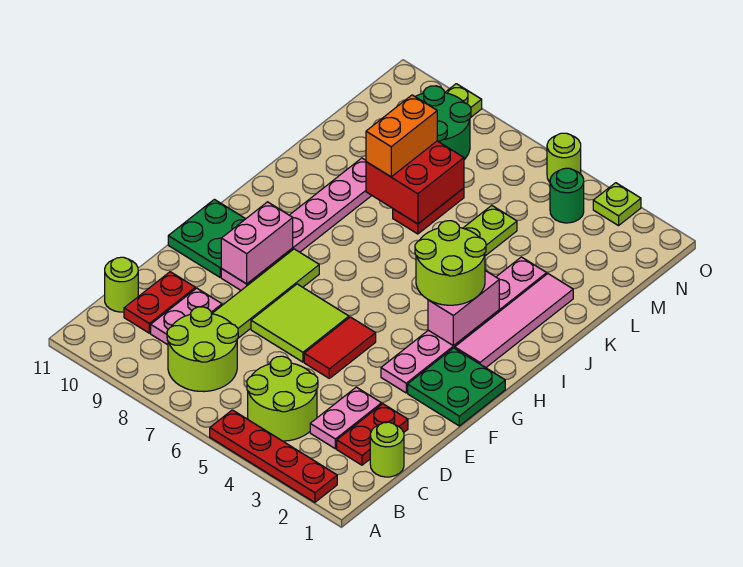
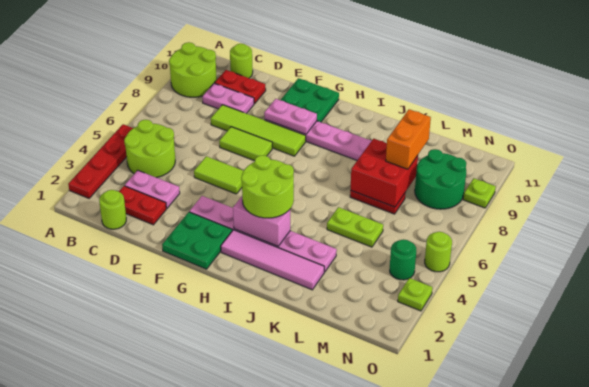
lime 2x2 round brick [167,307,238,392] -> lime 2x2 round brick moved to [169,42,217,97]
red 1x2 tile [304,317,376,378] -> lime 1x2 tile [194,156,243,194]
lime 2x2 tile [251,284,349,362] -> lime 1x2 tile [219,127,272,161]
pink 1x2 brick [221,202,293,284] -> pink 1x2 plate [264,99,317,134]
orange 1x2 brick [366,95,437,177] -> orange 1x2 brick turned to [386,109,431,169]

